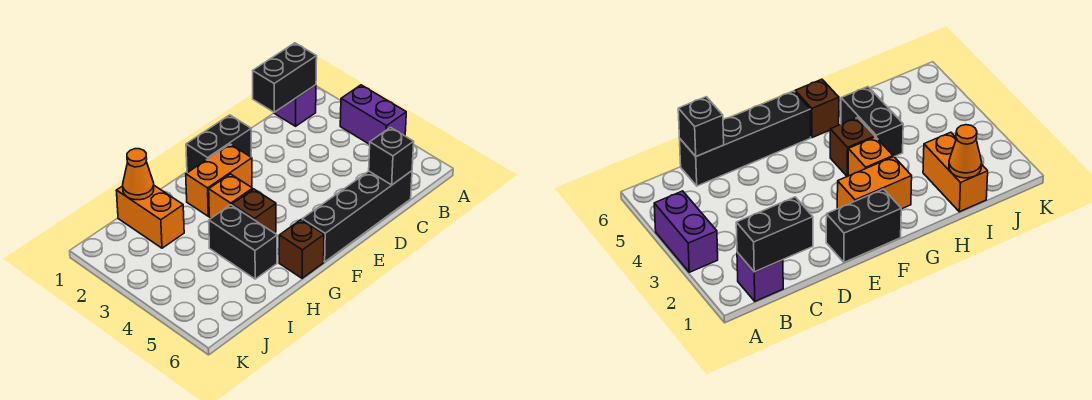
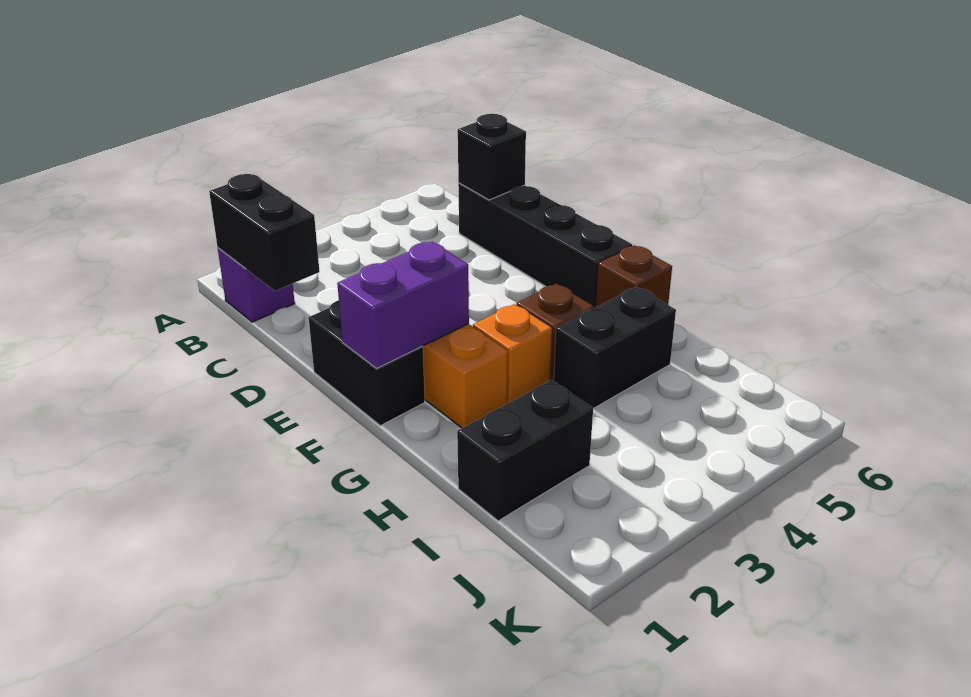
purple 1x2 brick [340,85,406,144] -> purple 1x2 brick moved to [337,242,469,368]
orange 1x2 brick [116,186,184,248] -> black 1x2 brick [457,380,593,521]
orange 1x1 cone [123,149,154,200] -> none

